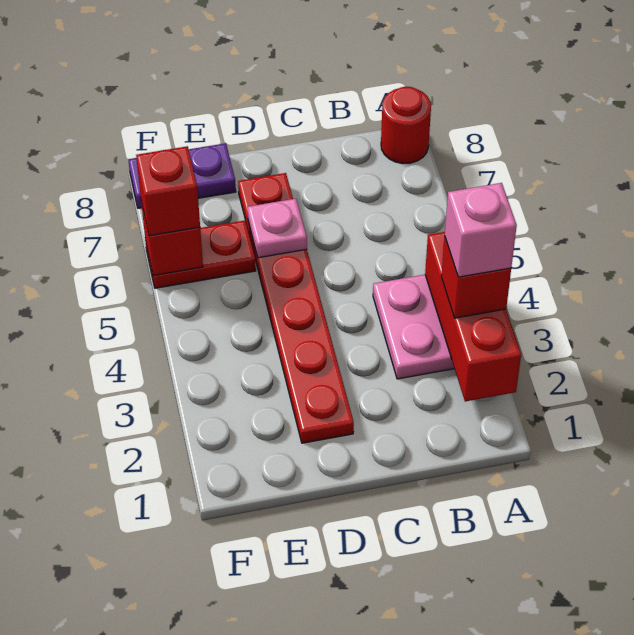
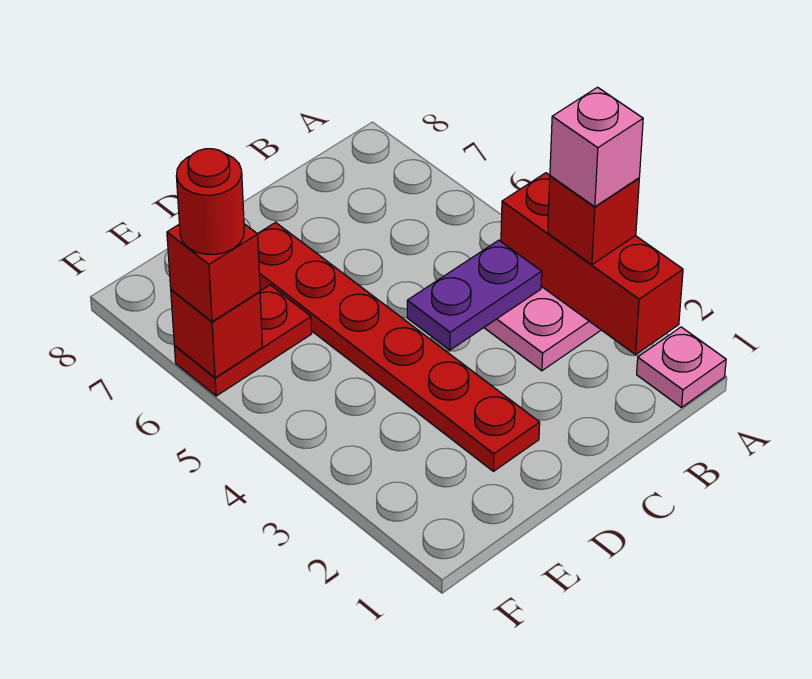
red 1x1 round brick [381,87,431,163] -> red 1x1 round brick moved to [176,149,244,255]
pink 1x1 plate [248,199,307,258] -> pink 1x1 plate moved to [637,327,726,407]
purple 1x2 plate [128,143,236,208] -> purple 1x2 plate moved to [407,240,542,350]

